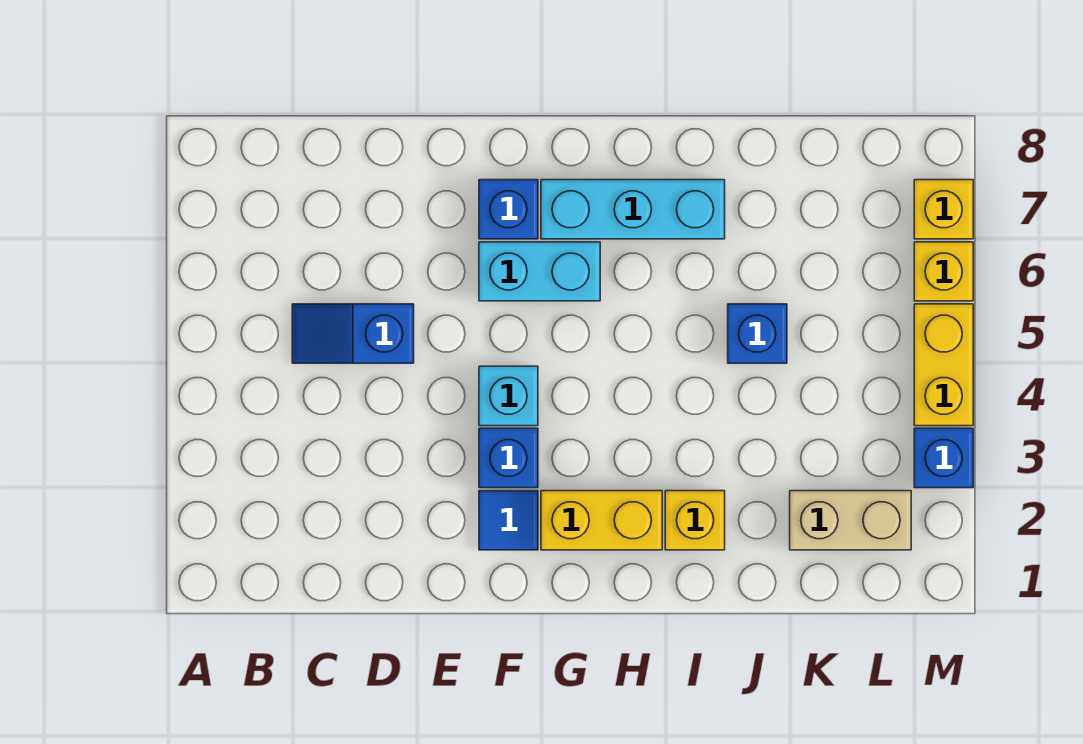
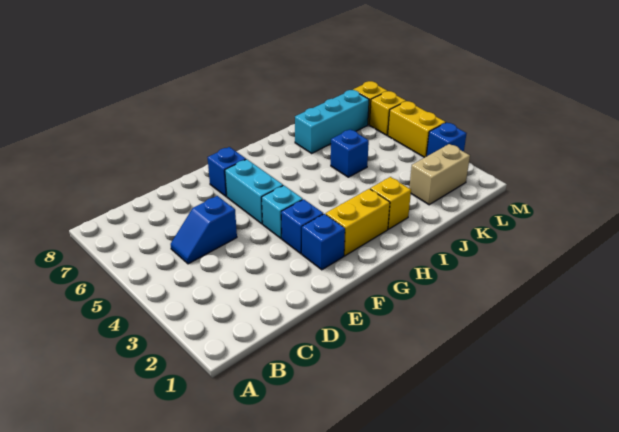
blue 1x1 tile [479,491,538,550] -> blue 1x1 brick [302,214,345,270]
cyan 1x2 brick [479,242,600,301] -> cyan 1x2 brick turned to [225,159,283,224]
cyan 1x3 brick [541,180,725,239] -> cyan 1x3 brick moved to [295,90,369,153]

